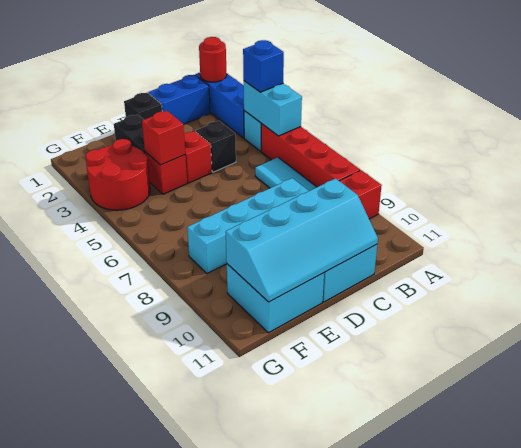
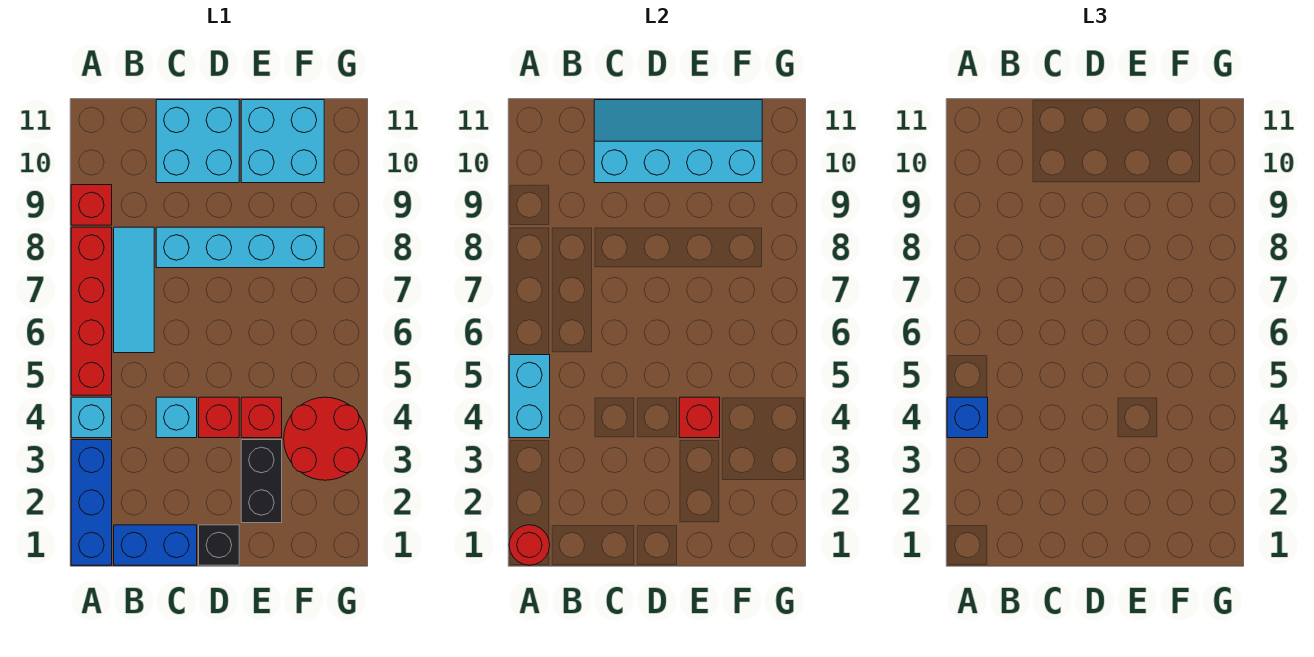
black 1x1 brick [196,121,236,172] -> cyan 1x1 brick [156,397,197,438]

